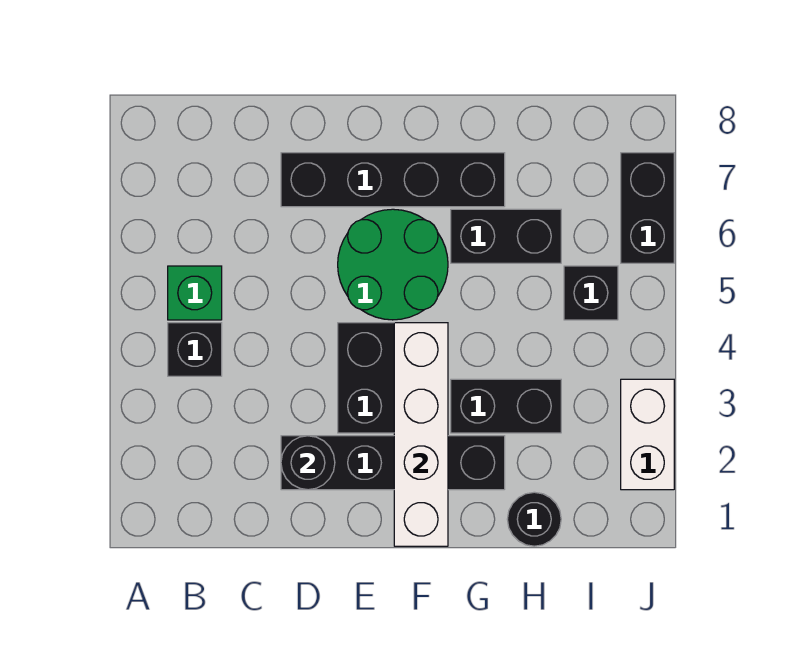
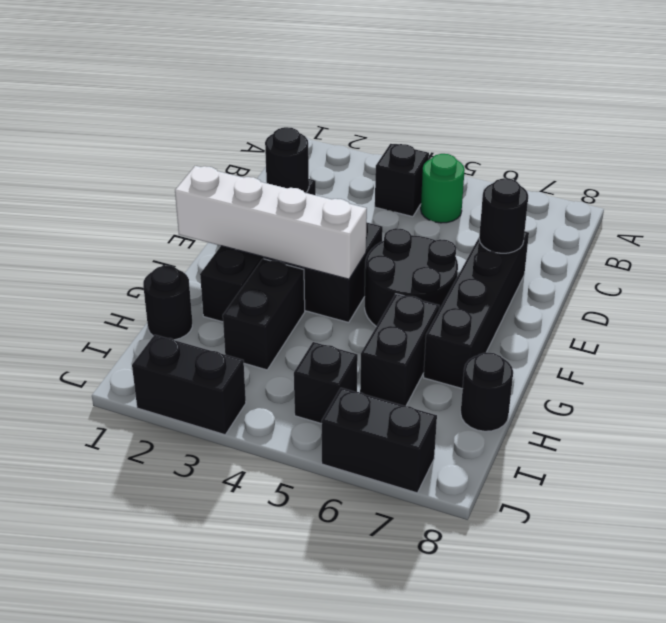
green 1x1 brick [168,266,222,320] -> green 1x1 round brick [421,154,465,223]
none -> black 1x1 round brick [479,178,528,253]
green 2x2 round brick [338,209,448,320] -> black 2x2 round brick [365,228,458,326]
none -> black 1x1 round brick [461,352,513,431]
white 1x2 brick [621,379,674,490] -> black 1x2 brick [132,335,246,435]

